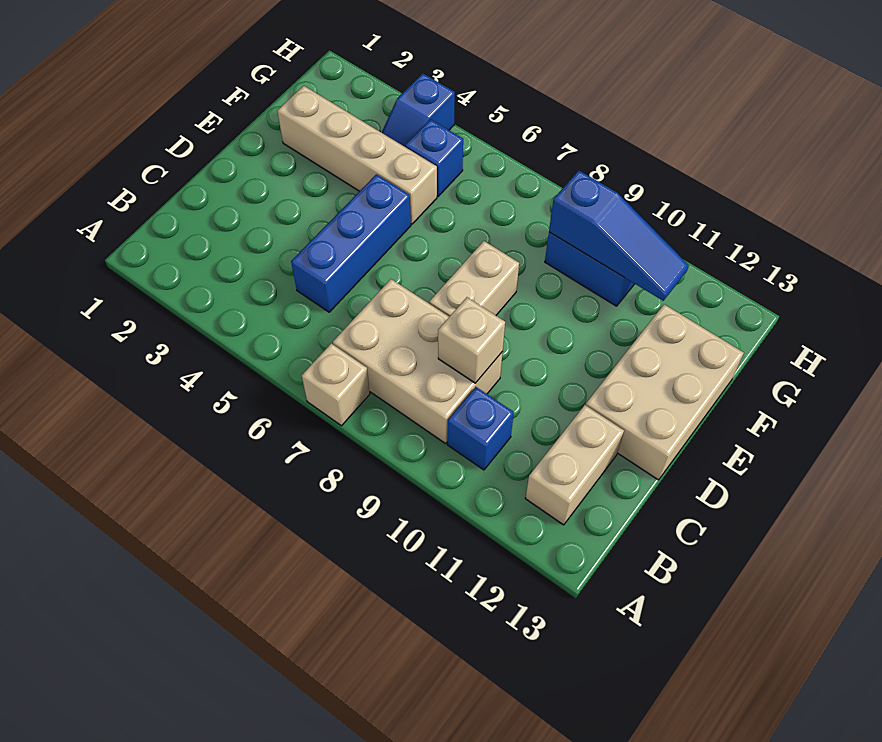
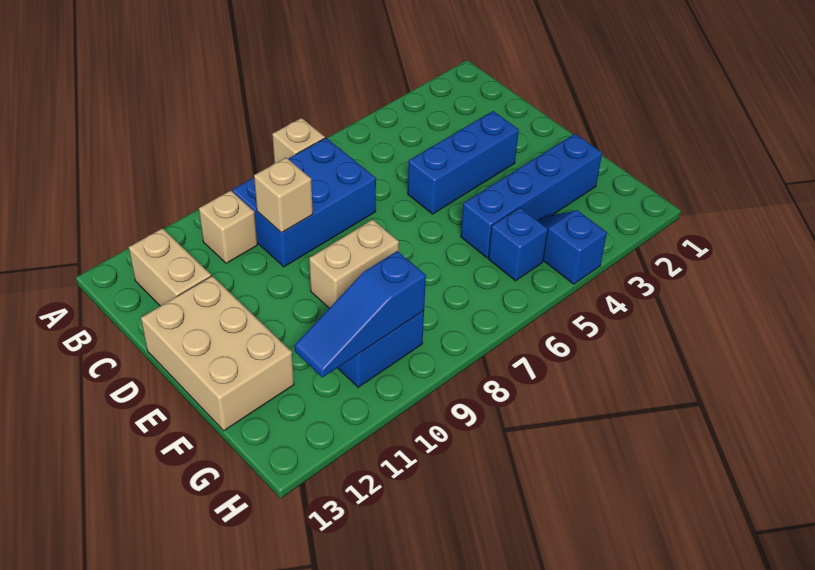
tan 2x3 brick [333,279,503,444] -> blue 2x3 brick [232,138,376,267]
blue 1x1 brick [447,387,514,470] -> tan 1x1 brick [199,190,257,263]
blue 1x3 brick [291,174,411,312] -> blue 1x3 brick turned to [408,111,519,214]
tan 1x2 brick [429,241,519,317] -> tan 1x2 brick turned to [309,220,399,308]
tan 1x4 brick [277,86,437,224] -> blue 1x4 brick [461,134,602,258]

